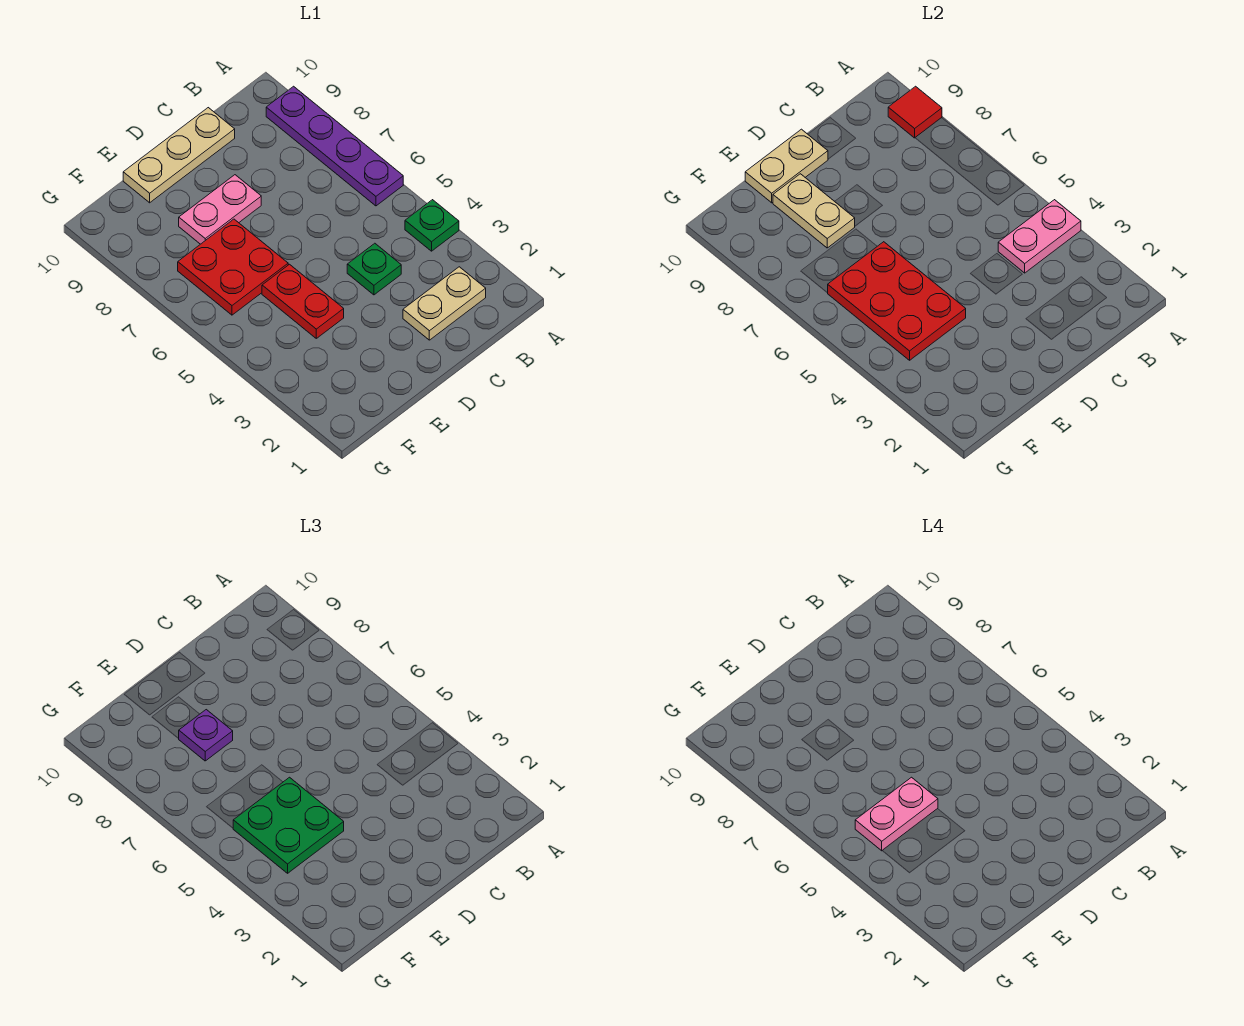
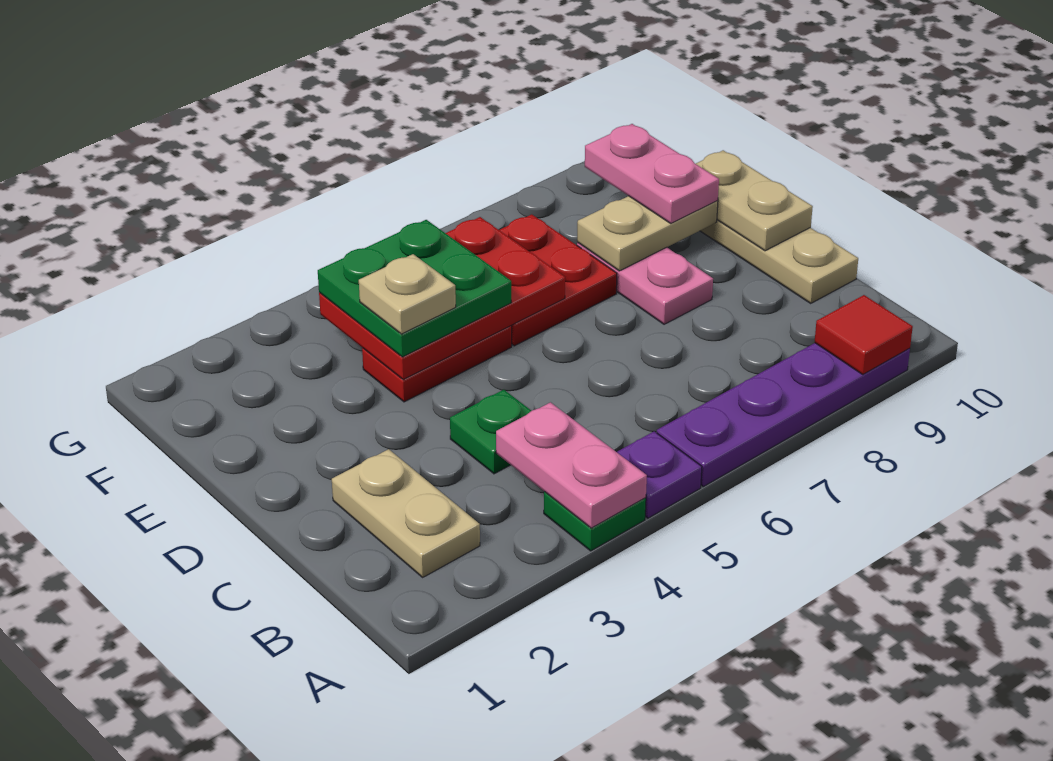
none -> tan 1x1 plate [359,254,456,334]
pink 1x2 plate [855,777,938,851] -> pink 1x2 plate moved to [585,124,719,223]
purple 1x1 plate [178,710,233,761] -> purple 1x1 plate moved to [617,431,702,518]

